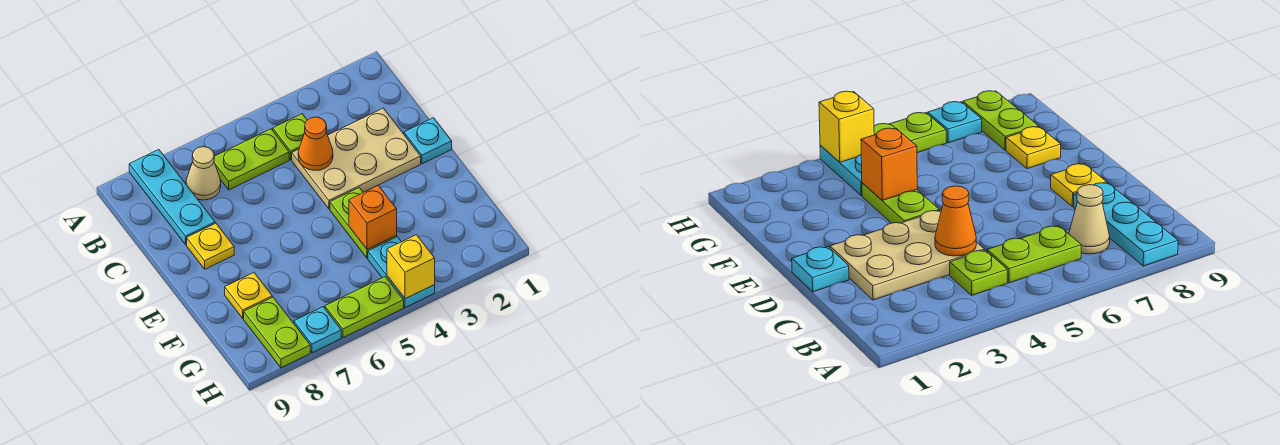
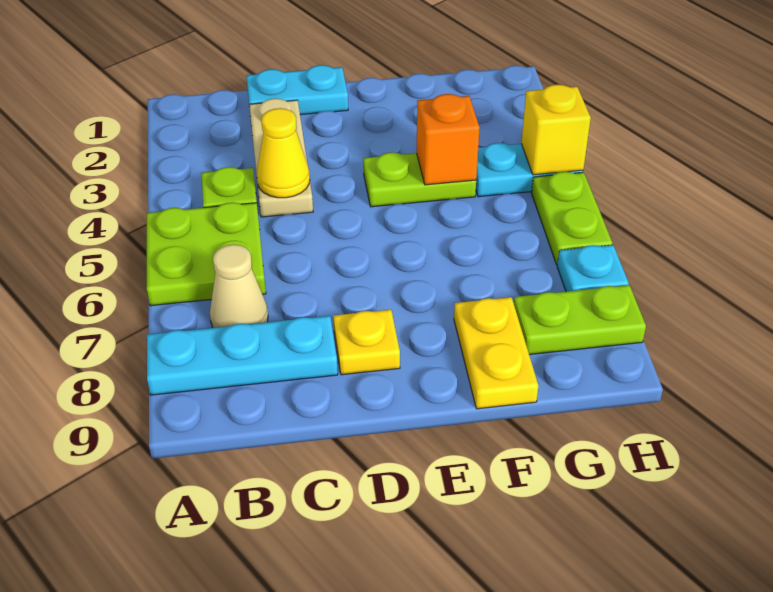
lime 1x2 plate [214,129,289,190] -> lime 2x2 plate [147,202,266,306]
tan 2x3 plate [292,108,421,209] -> tan 1x3 plate [249,98,313,217]
orange 1x1 cone [298,117,333,170] -> yellow 1x1 cone [257,108,310,198]
cyan 1x1 plate [404,118,452,164] -> cyan 1x2 plate [246,65,348,115]
yellow 1x1 plate [225,273,272,318] -> yellow 1x2 plate [454,297,538,409]

